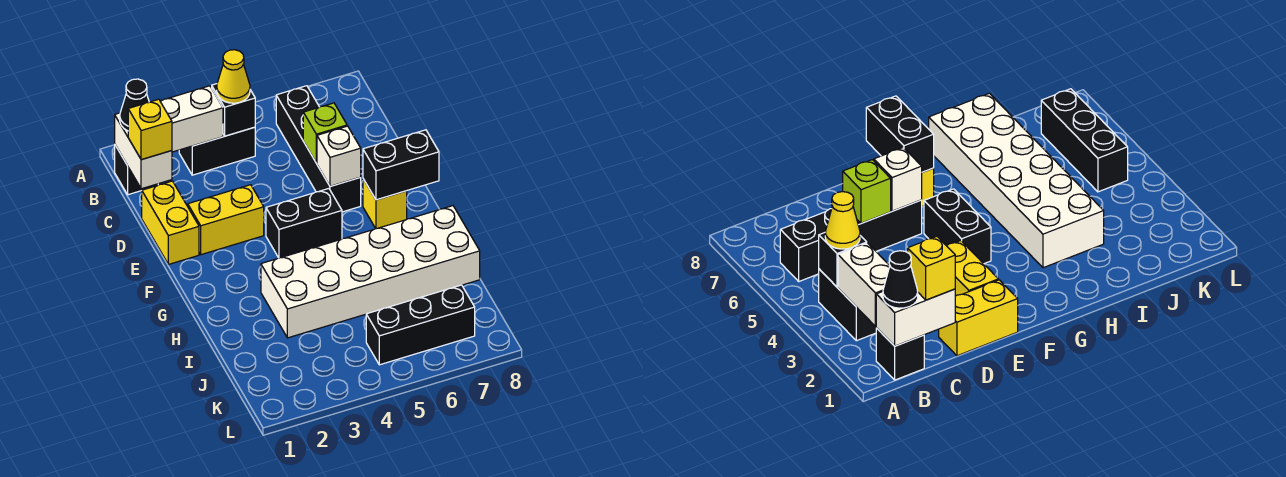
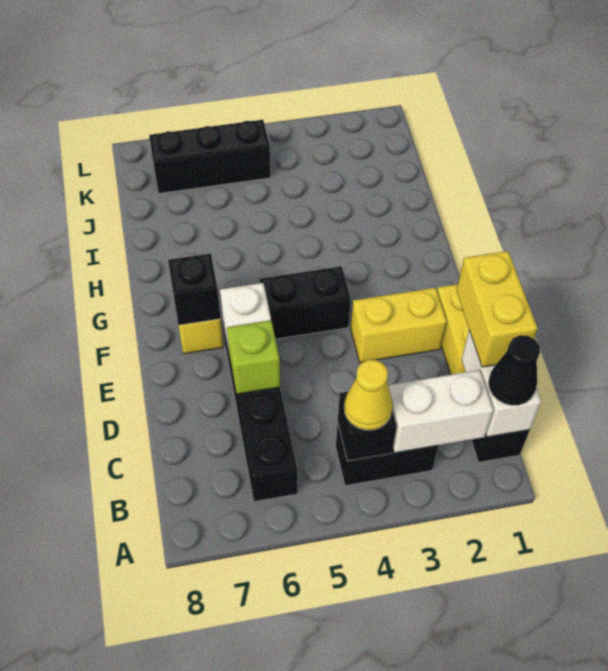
yellow 1x1 brick [128,99,172,160] -> yellow 1x2 brick [457,251,538,367]
black 1x2 brick [363,130,439,200] -> black 1x1 brick [168,254,221,325]
white 2x6 brick [261,206,480,338] -> none

